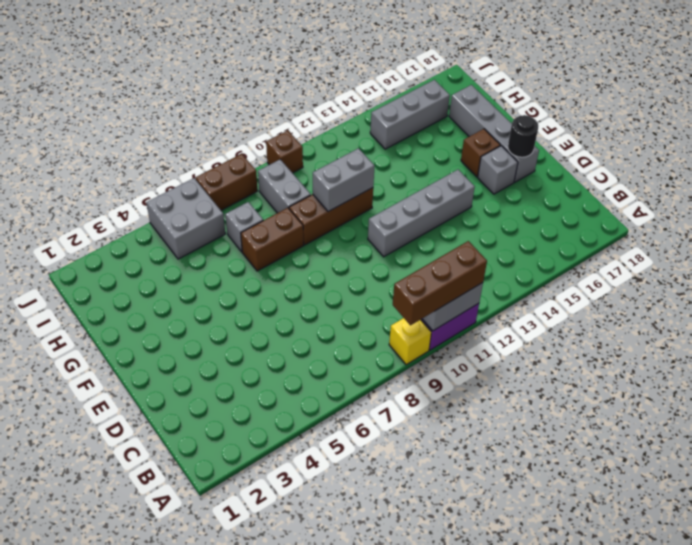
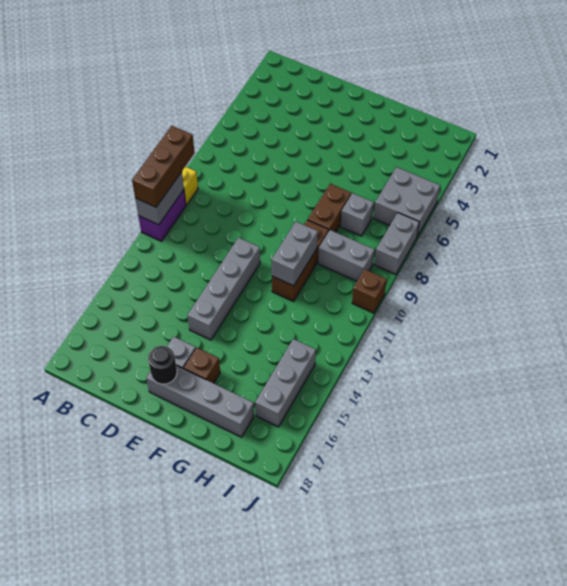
brown 1x2 brick [196,154,257,210] -> grey 1x2 brick [374,213,419,274]

